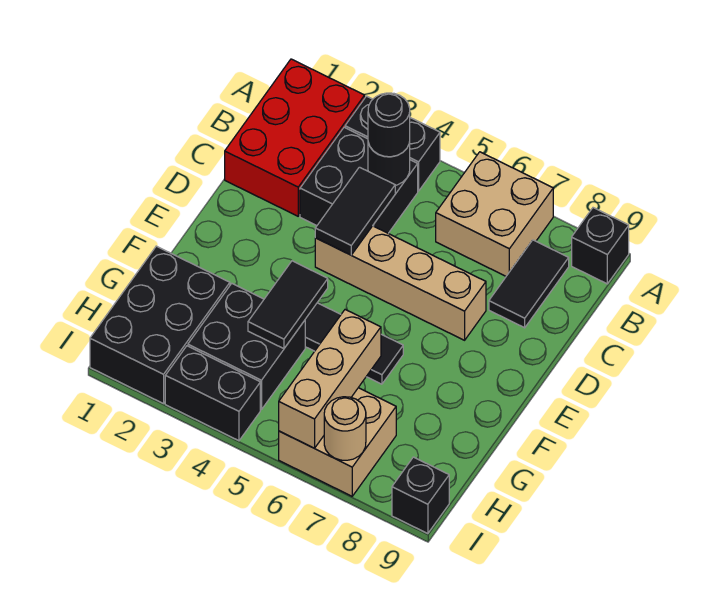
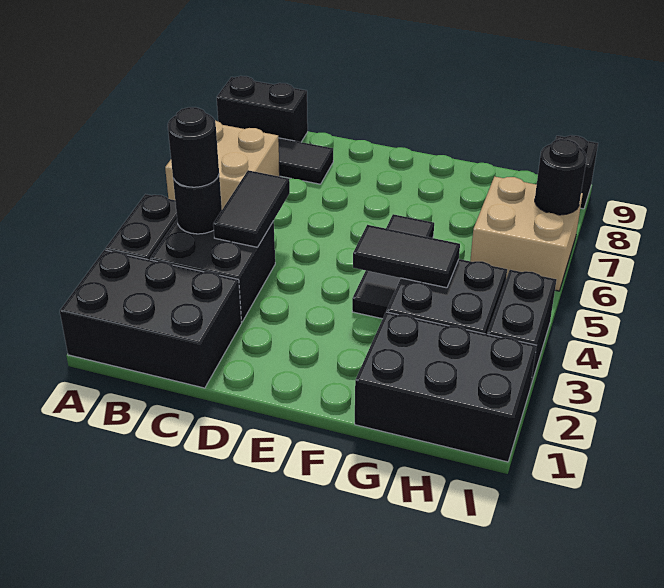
red 2x3 brick [225,59,365,216] -> black 2x3 brick [60,250,242,388]
black 1x1 brick [572,208,629,284] -> black 1x2 brick [217,76,308,142]
black 1x2 tile [315,167,395,255] -> black 1x2 tile turned to [213,170,290,247]
tan 1x4 brick [315,226,486,340] -> none
tan 1x3 brick [279,310,381,448] -> none
tan 1x1 round brick [324,397,366,460] -> black 1x1 round brick [535,139,587,215]

